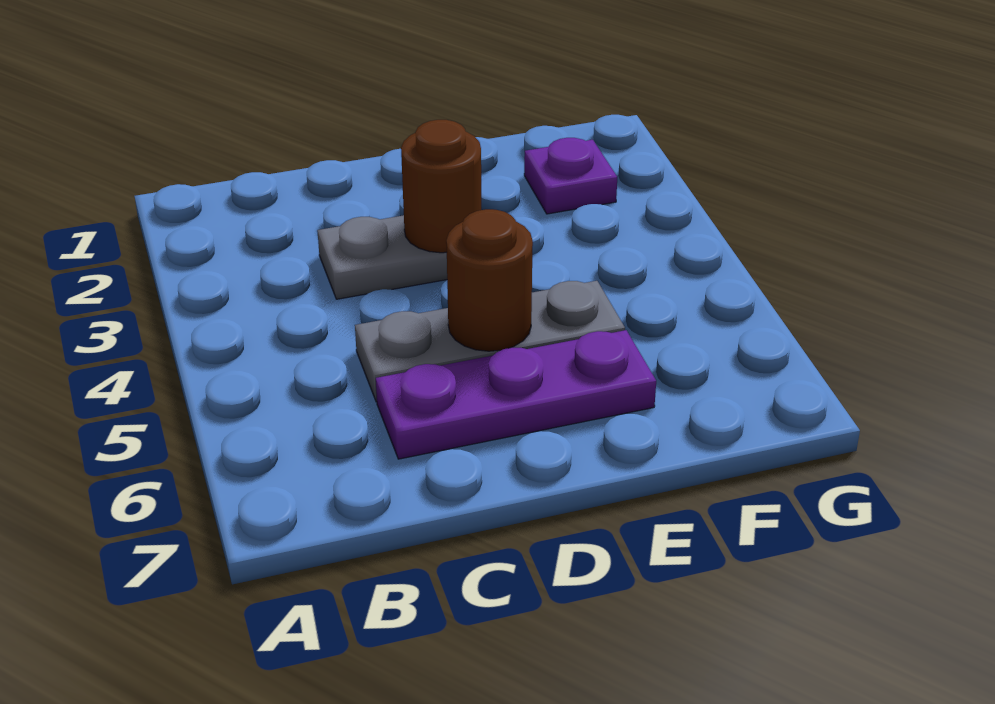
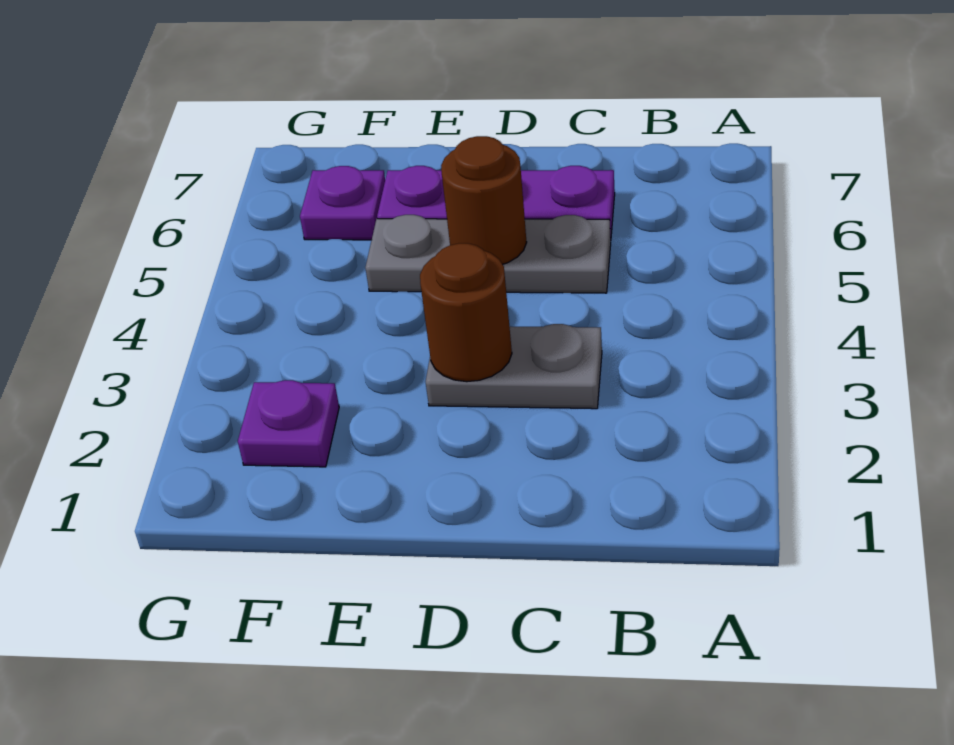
none -> purple 1x1 plate [300,166,385,240]

